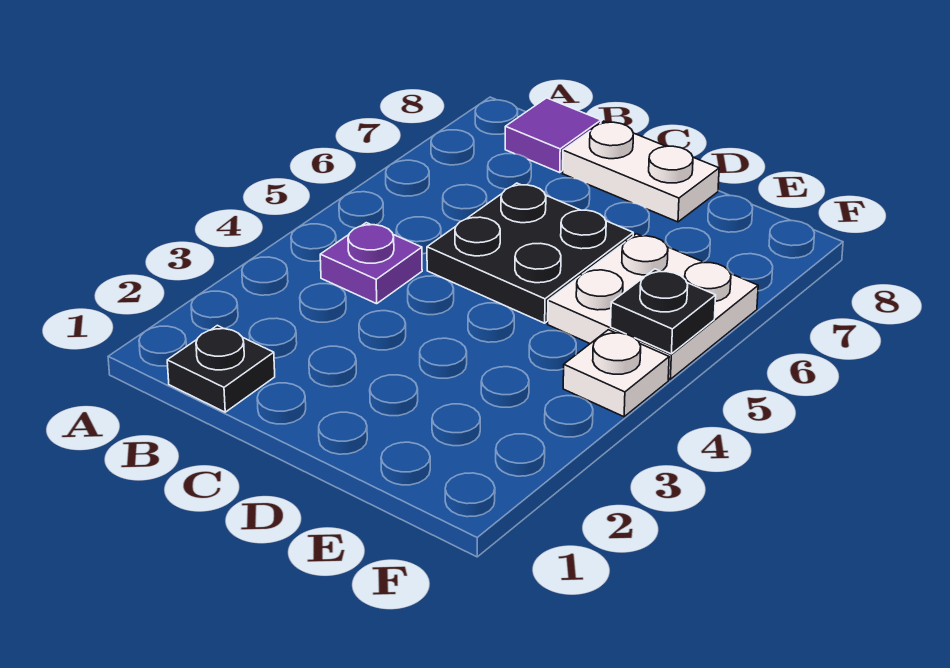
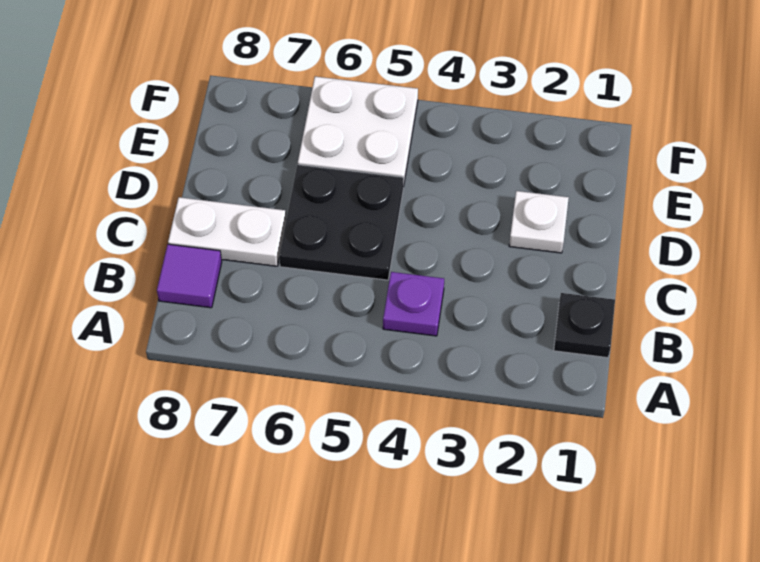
white 1x2 plate [563,121,719,222] -> white 1x2 plate turned to [168,197,286,266]
white 1x1 plate [563,330,669,417] -> white 1x1 plate moved to [509,191,569,253]
black 1x1 plate [611,269,716,354] -> none

